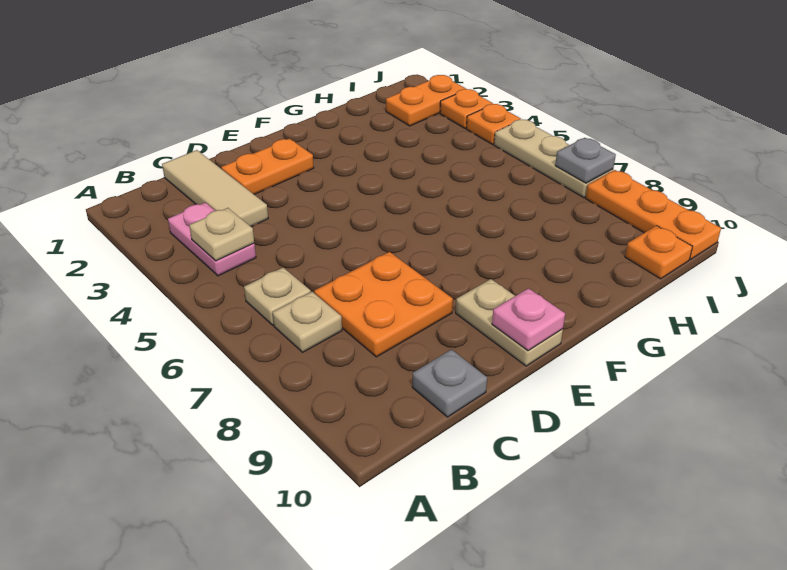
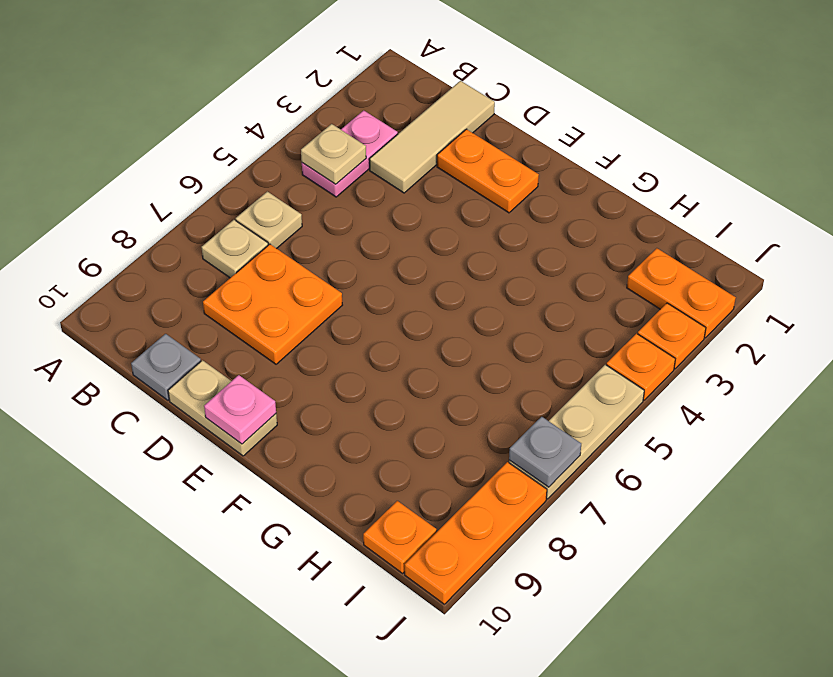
tan 1x2 plate [456,279,563,366] -> tan 1x2 plate turned to [168,360,277,456]

